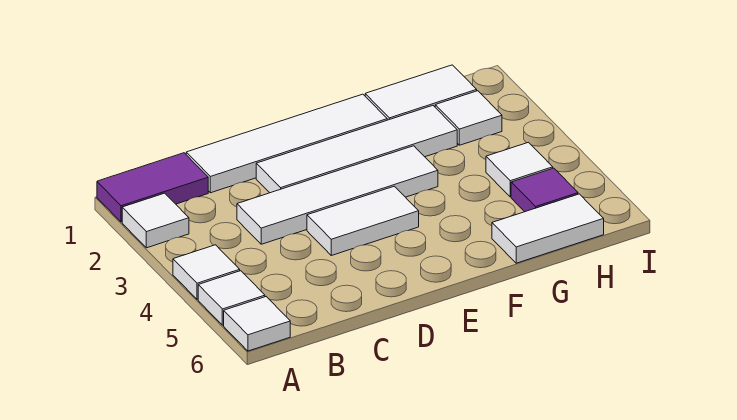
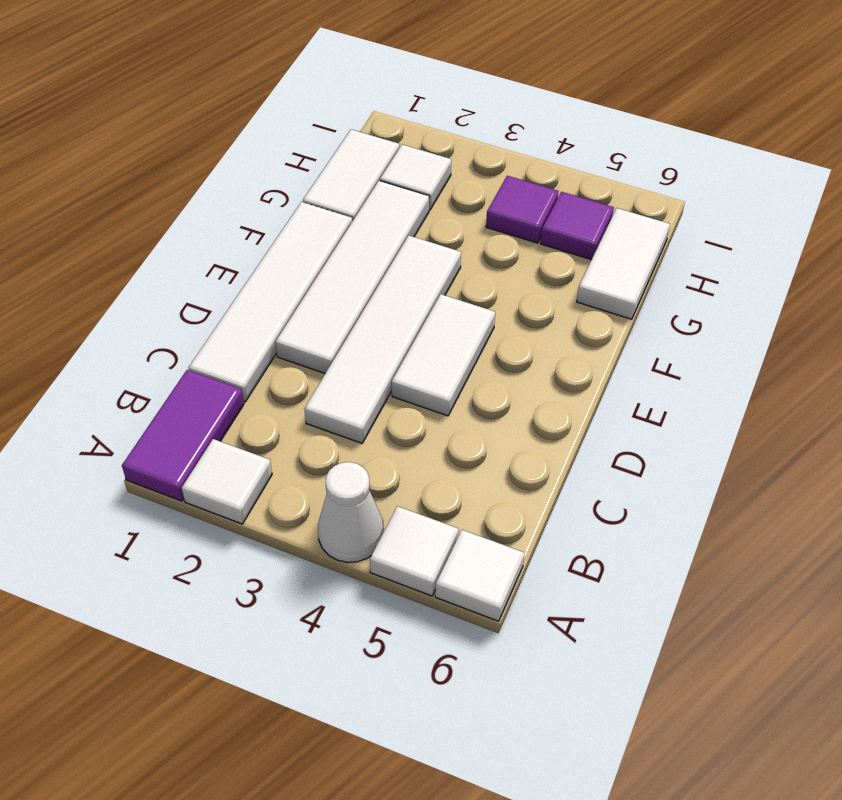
white 1x1 tile [173,245,240,299] -> white 1x1 cone [318,462,384,562]
white 1x1 tile [486,142,553,197] -> purple 1x1 tile [486,176,559,243]

